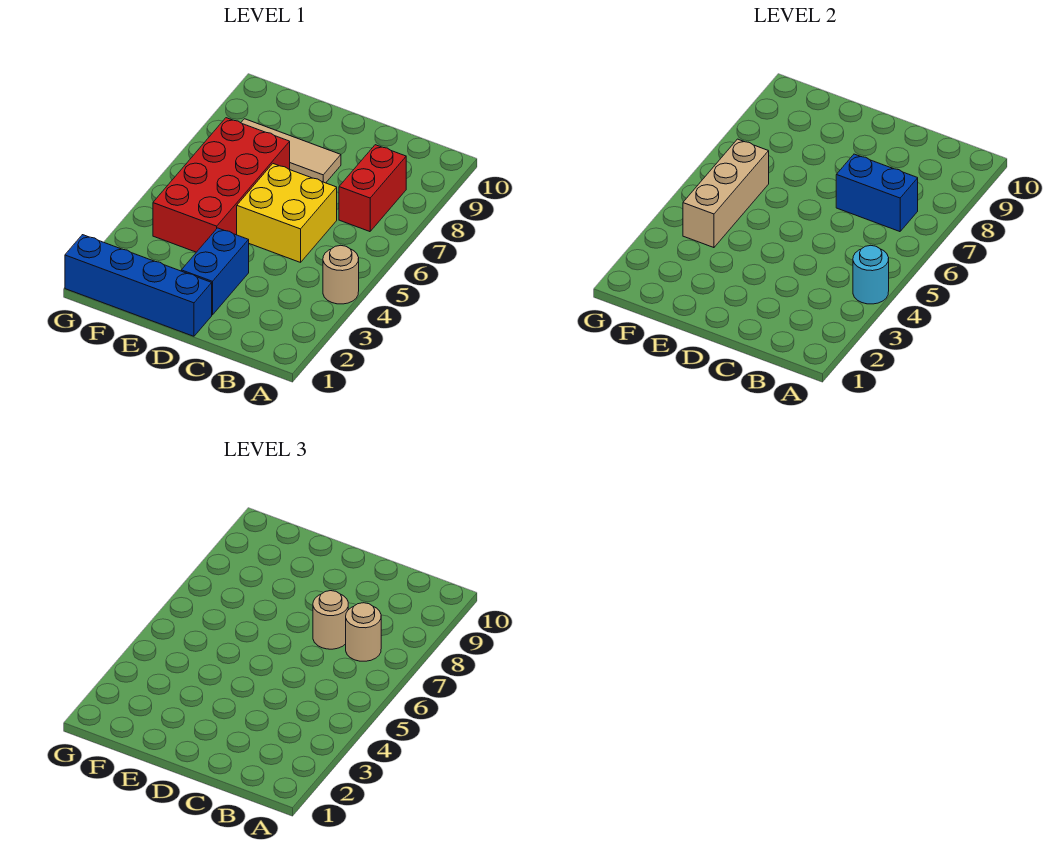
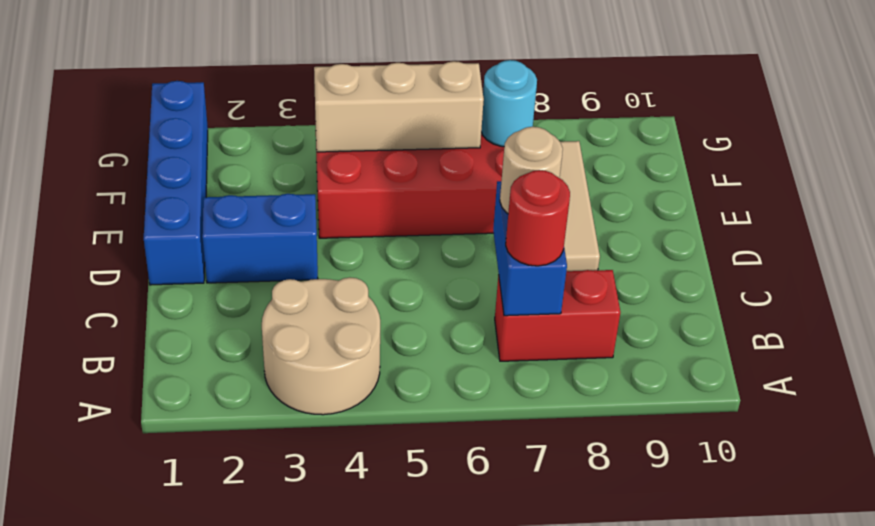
tan 1x1 round brick [323,245,359,304] -> tan 2x2 round brick [262,277,380,415]
cyan 1x1 round brick [853,245,889,304] -> cyan 1x1 round brick moved to [481,60,537,147]
tan 1x1 round brick [346,603,381,661] -> red 1x1 round brick [506,170,570,266]
yellow 2x2 brick [237,164,337,262] -> none

